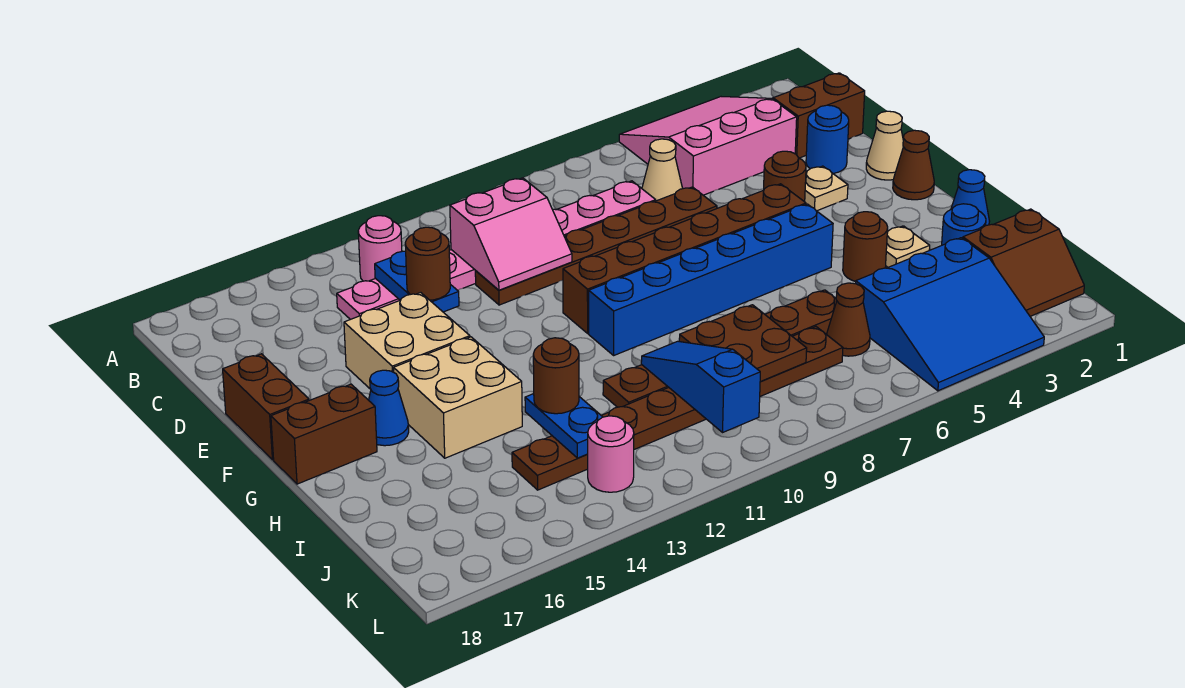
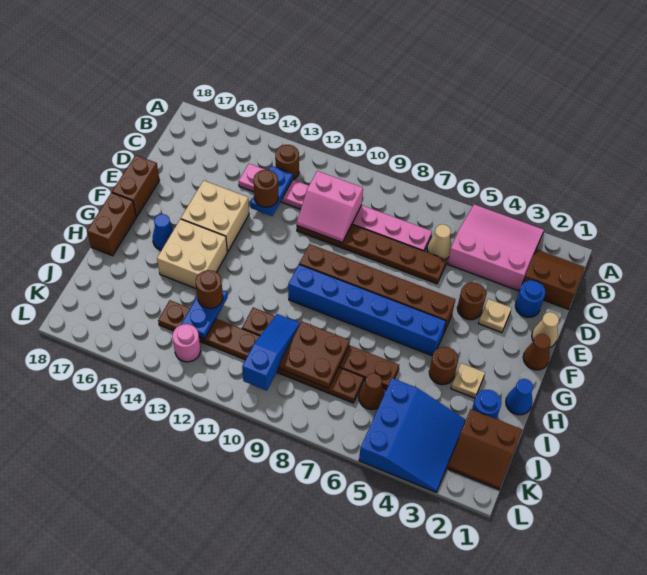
pink 1x1 round brick [358,216,402,281] -> brown 1x1 round brick [275,145,299,180]
brown 1x2 brick [271,384,377,484] -> brown 1x2 brick turned to [87,193,136,256]
blue 3x3 slope [856,238,1044,391] -> blue 3x3 slope turned to [359,378,466,492]

